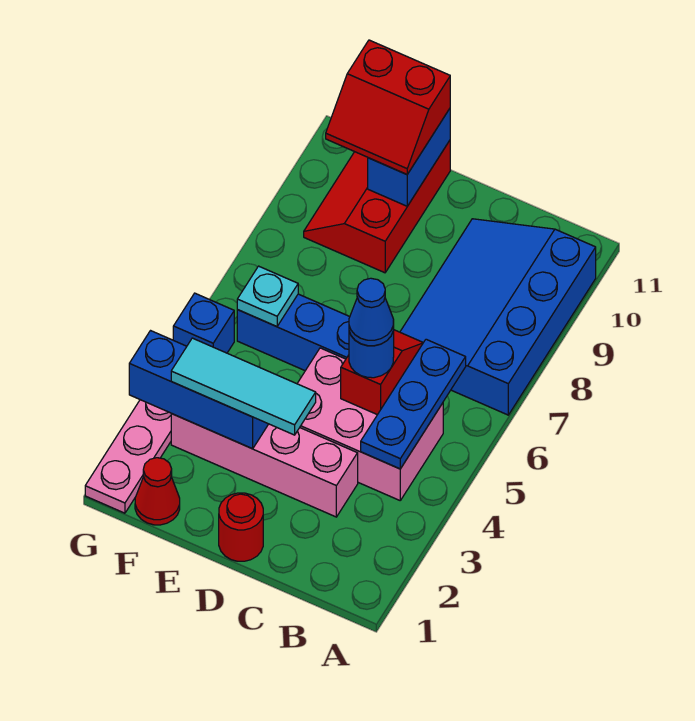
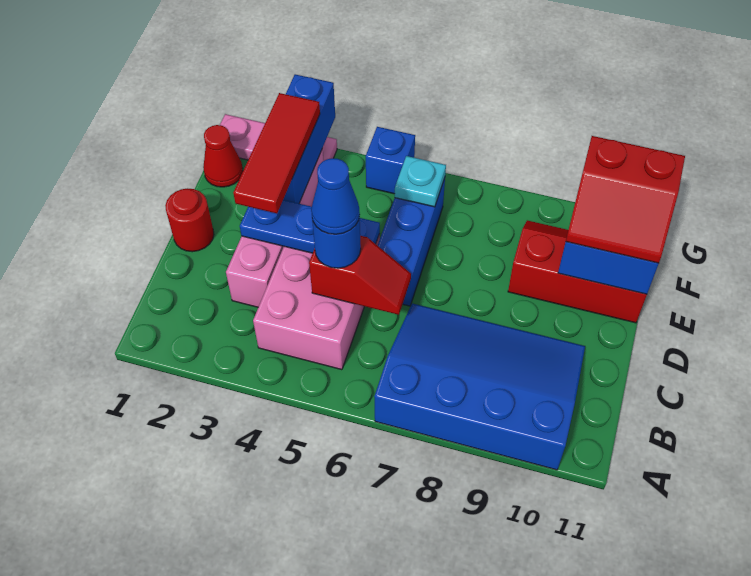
blue 1x3 plate [361,339,466,469] -> blue 1x3 plate moved to [240,200,380,253]
cyan 1x3 tile [171,338,316,435] -> red 1x3 tile [233,93,320,213]
red 2x2 slope [326,40,450,174] -> red 2x2 slope turned to [566,136,685,263]

